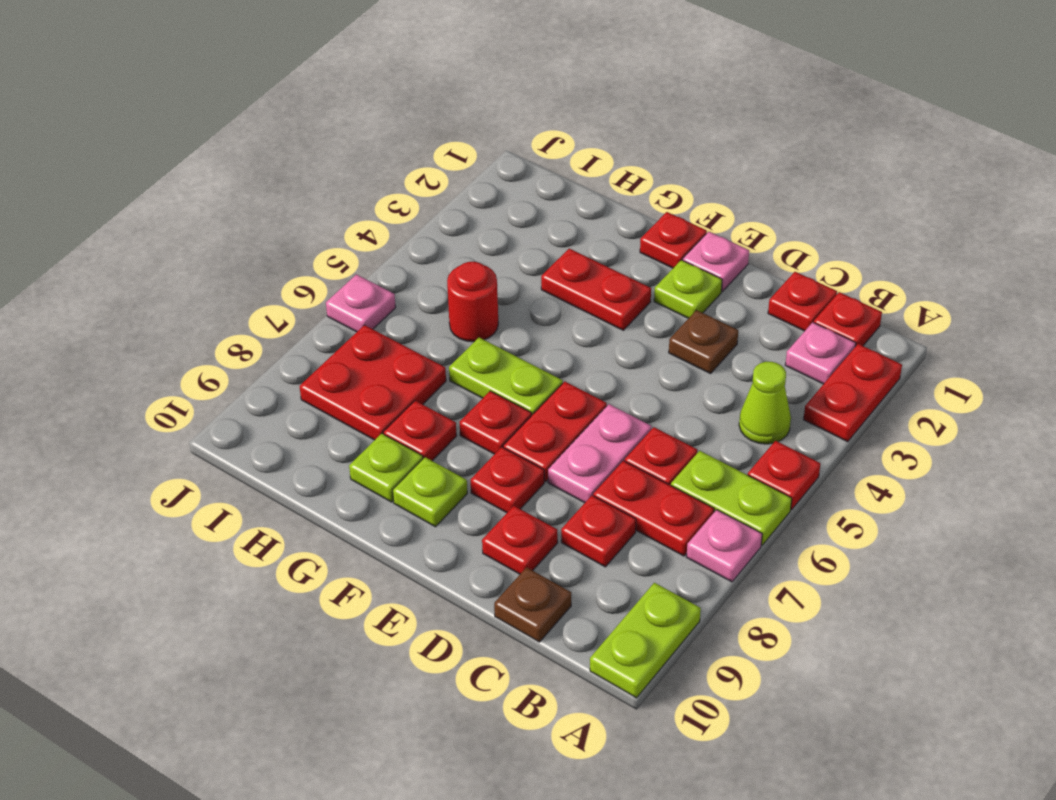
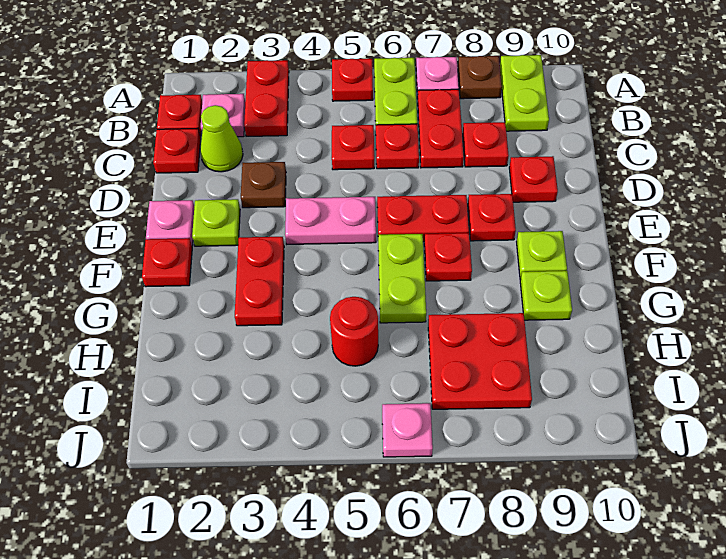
red 1x2 plate [803,344,902,442] -> red 1x2 plate turned to [244,60,289,136]
lime 1x2 plate [590,583,701,698] -> lime 1x2 plate turned to [500,55,549,131]
lime 1x1 cone [739,362,791,444] -> lime 1x1 cone moved to [200,105,243,172]
brown 1x1 plate [494,567,571,642] -> brown 1x1 plate moved to [458,56,502,99]
pink 1x2 plate [548,404,652,503] -> pink 1x2 plate moved to [285,197,376,244]
red 1x1 plate [383,401,457,461] -> red 1x1 plate moved to [332,125,374,170]

